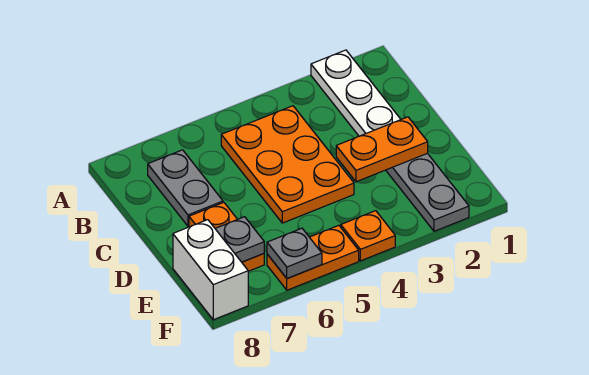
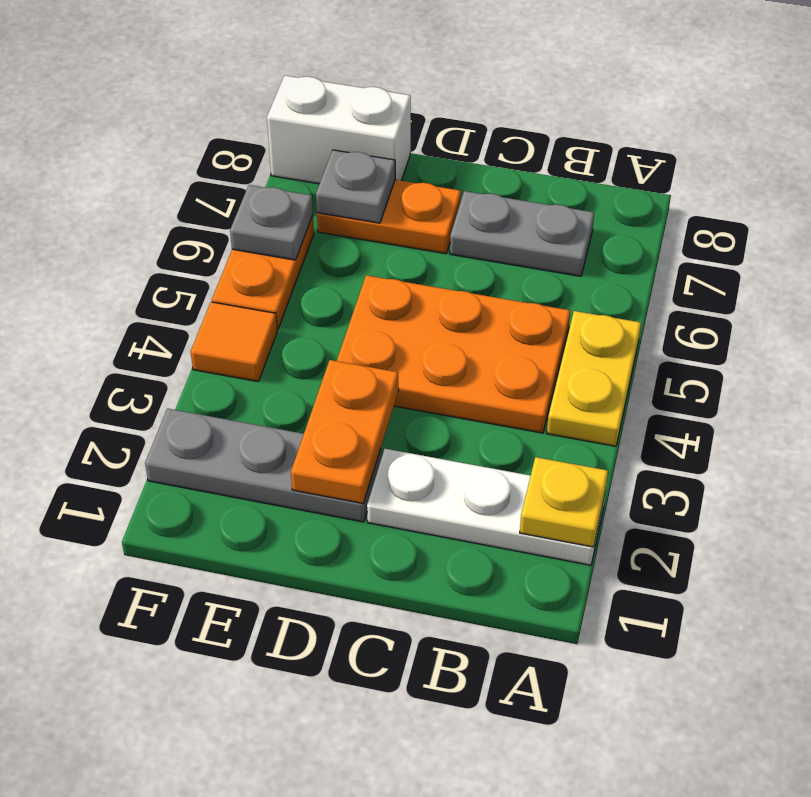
none -> yellow 1x1 plate [520,457,608,547]
none -> yellow 1x2 plate [547,311,641,446]
orange 1x1 plate [341,211,395,261] -> orange 1x1 tile [191,302,277,382]

